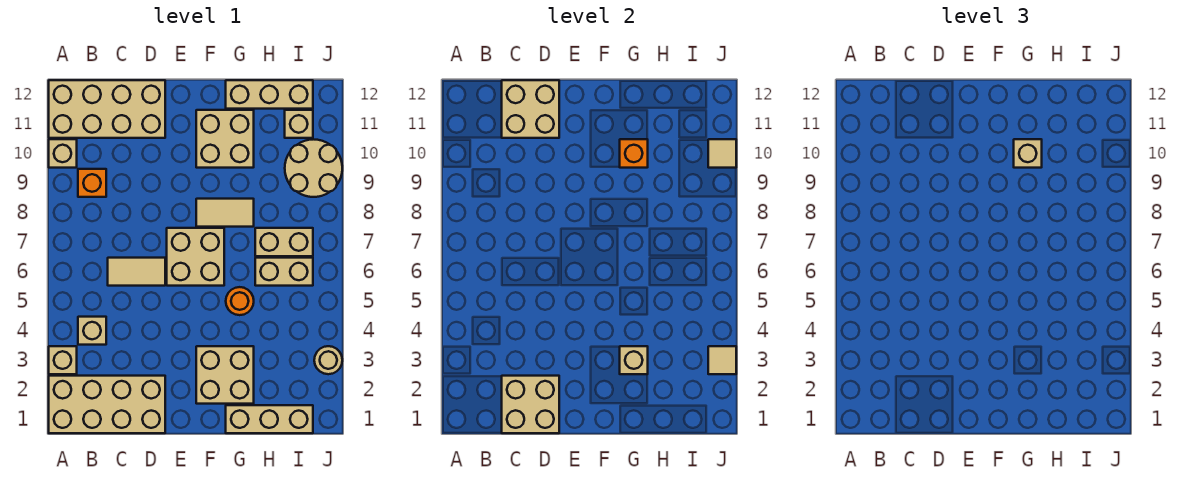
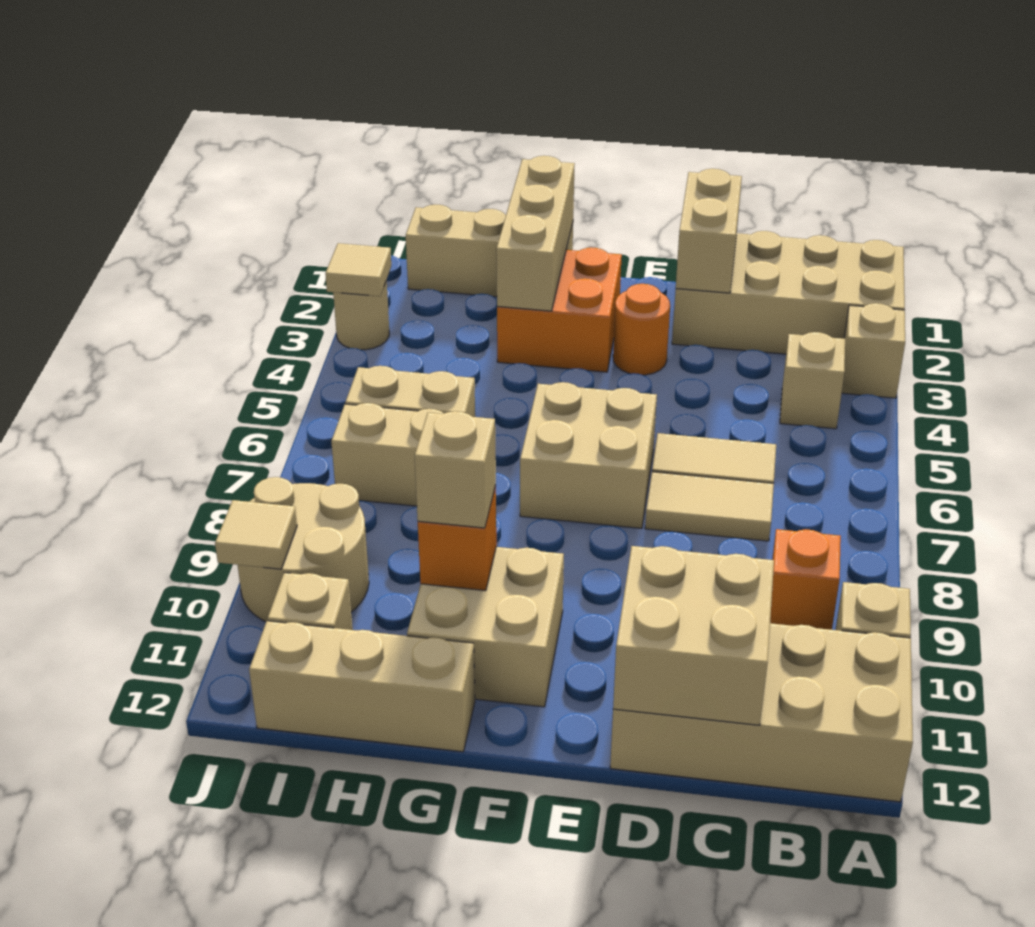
tan 2x2 brick [502,376,559,433] -> tan 1x2 brick [676,169,742,293]
tan 2x2 brick [196,346,254,404] -> orange 2x2 brick [497,247,622,372]
tan 1x2 tile [196,199,254,227] -> tan 1x2 tile moved to [645,472,774,541]
tan 1x1 brick [620,346,648,374] -> tan 1x3 brick [496,156,575,311]
orange 1x1 round brick [226,287,254,315] -> orange 1x1 round brick moved to [613,284,670,375]

